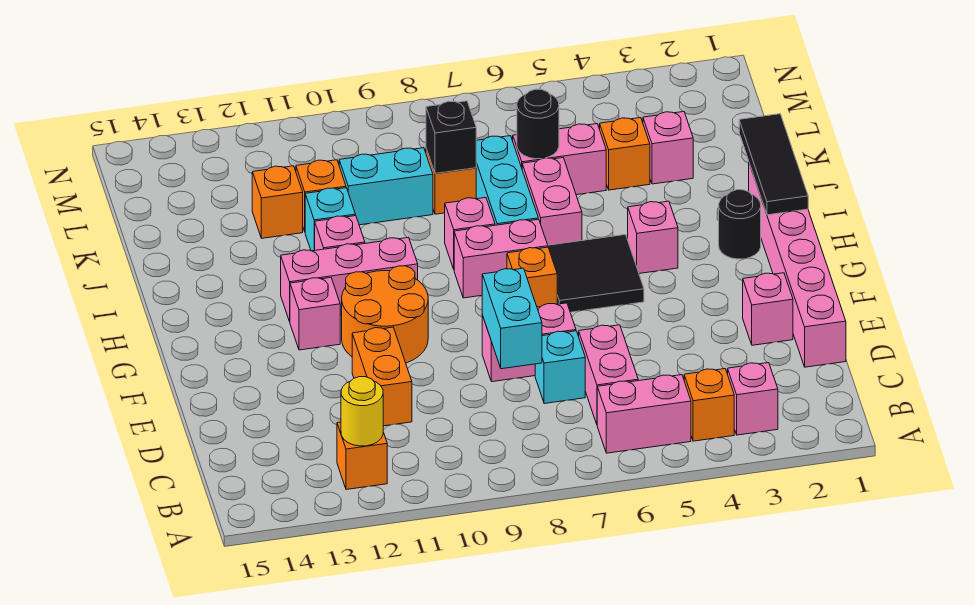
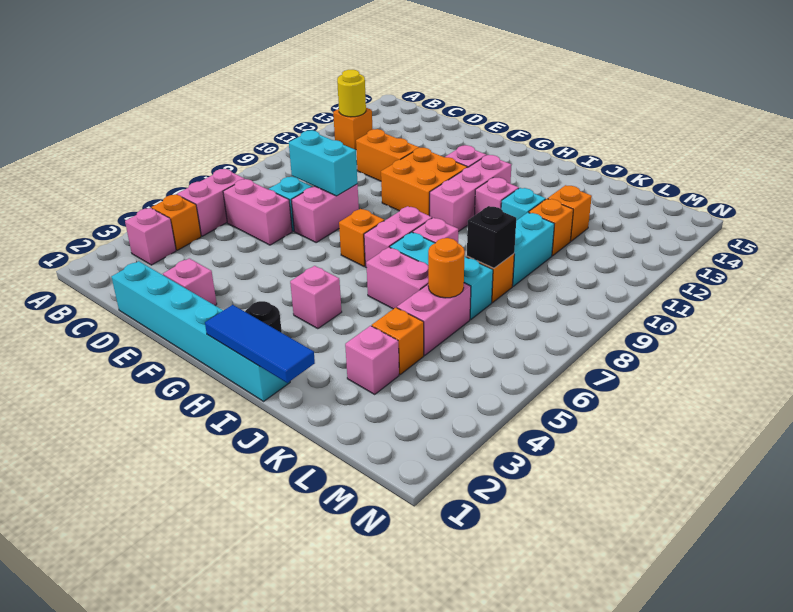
pink 1x6 brick [749,164,846,367] -> cyan 1x6 brick [112,261,290,401]
orange 2x2 round brick [342,266,428,363] -> orange 2x2 brick [381,148,467,216]
black 2x2 tile [548,235,644,312] -> none
black 1x3 tile [739,114,808,215] -> blue 1x3 tile [205,305,315,383]
black 1x1 round brick [517,89,559,159] -> orange 1x1 round brick [428,238,465,298]

